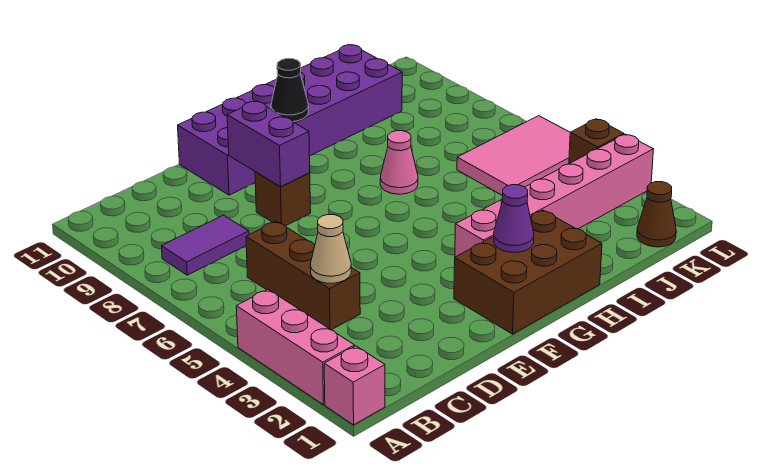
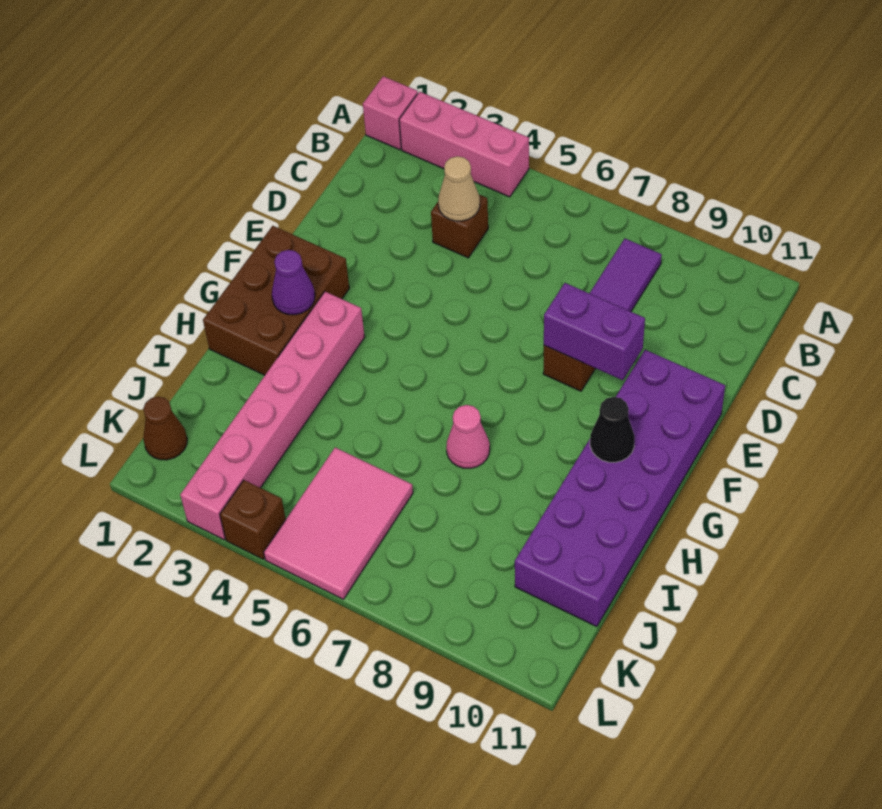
brown 1x3 brick [246,221,360,330] -> brown 1x1 brick [431,195,488,258]

